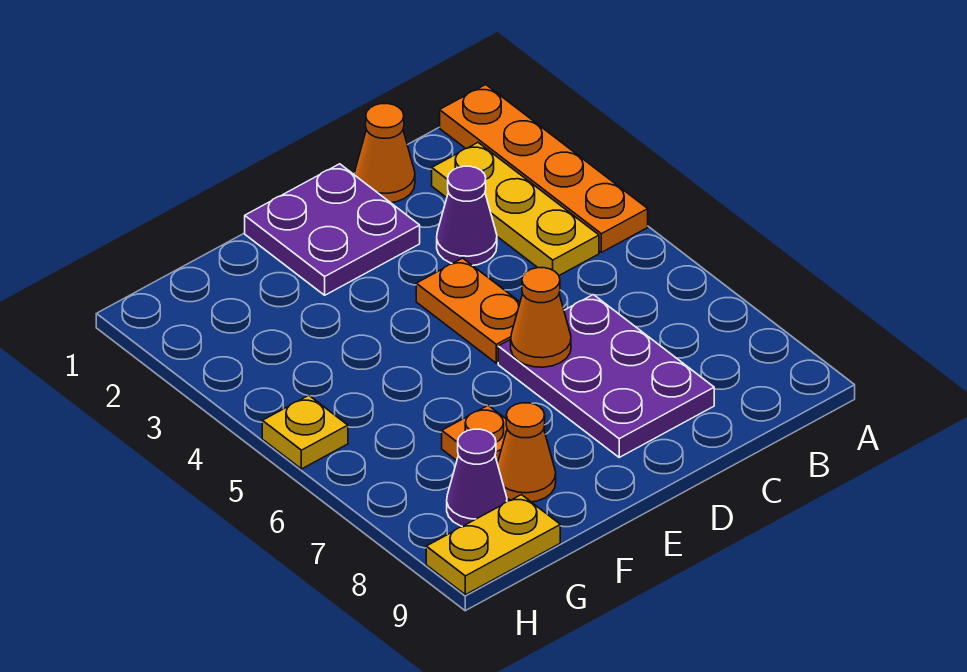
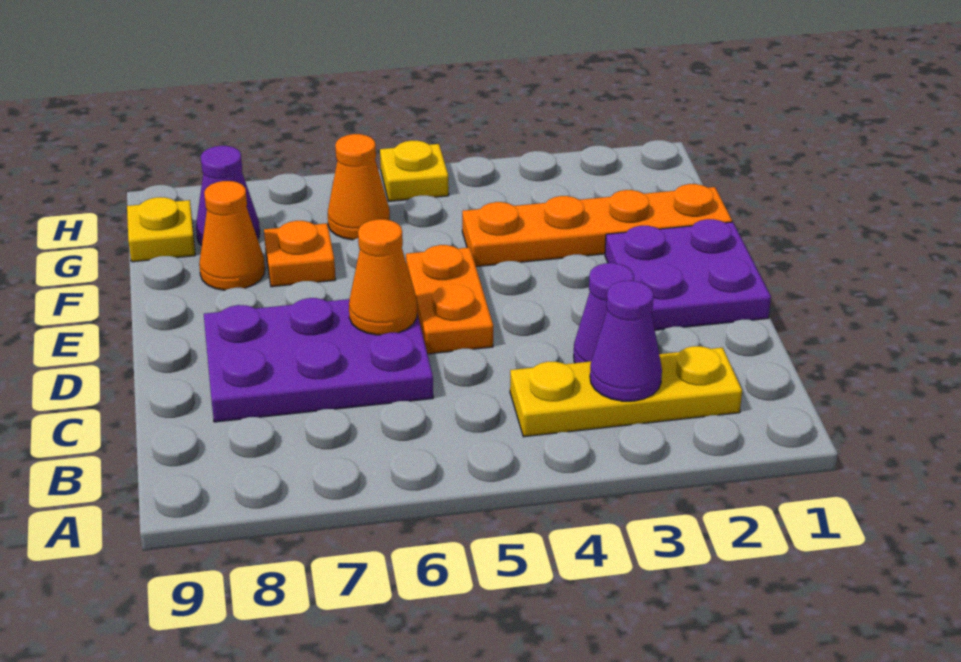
orange 1x4 plate [440,85,648,252] -> orange 1x4 plate moved to [462,184,732,267]
none -> purple 1x1 cone [590,281,662,401]
orange 1x1 cone [355,104,415,203] -> orange 1x1 cone moved to [328,134,390,240]
orange 1x2 plate [416,258,520,363] -> orange 1x2 plate turned to [406,245,493,354]
yellow 1x2 plate [426,495,560,595] -> yellow 1x1 plate [127,197,195,262]

